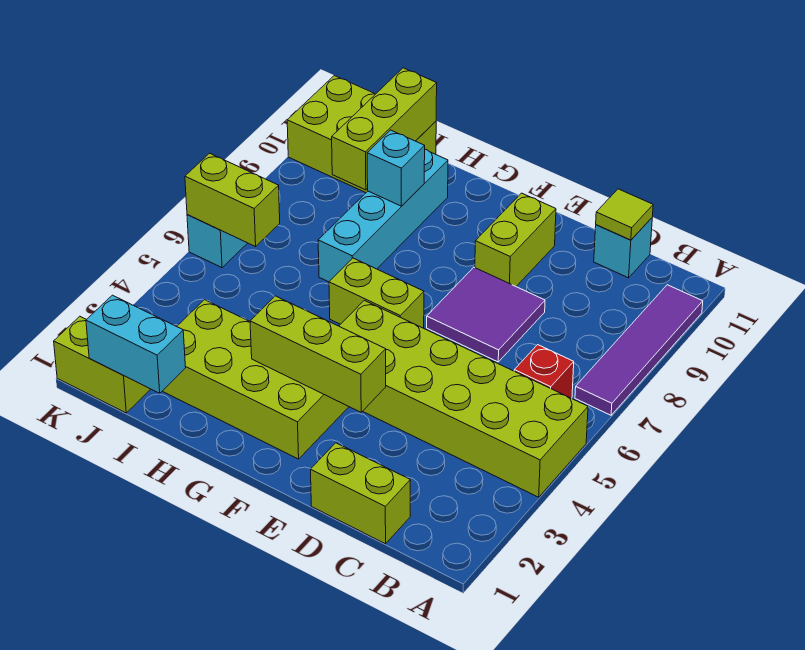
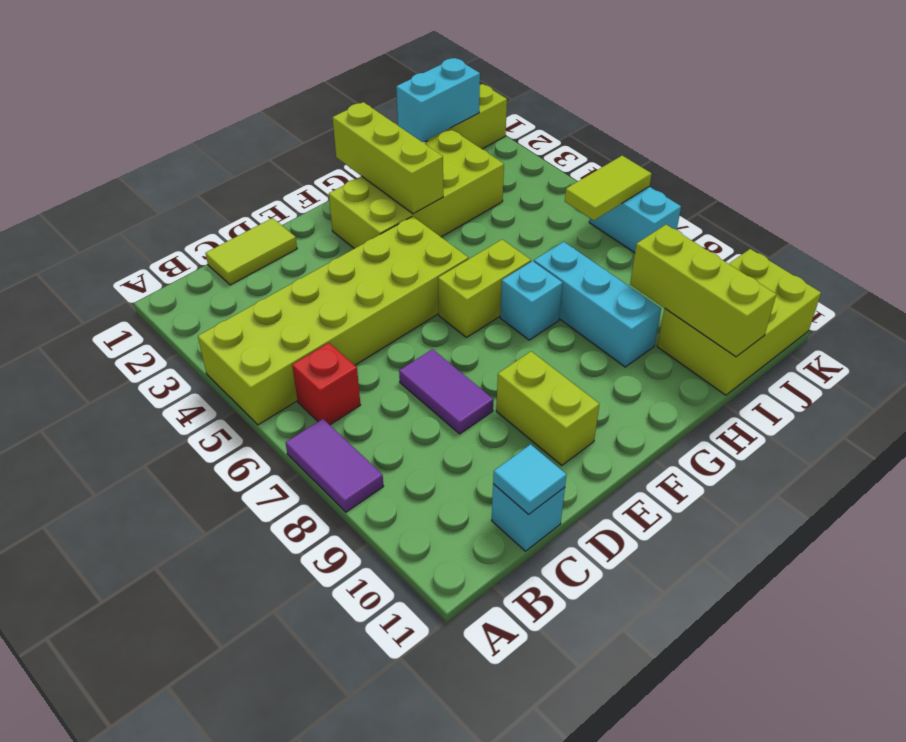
purple 1x4 tile [575,285,703,415] -> purple 1x2 tile [286,419,384,512]
lime 1x2 brick [311,443,410,544] -> lime 1x2 tile [205,218,297,285]
lime 1x1 tile [596,189,653,240] -> cyan 1x1 tile [493,444,567,515]
purple 2x2 tile [427,267,545,362] -> purple 1x2 tile [399,349,493,434]
lime 1x3 brick [250,296,386,412] -> lime 1x3 brick turned to [333,102,443,214]
cyan 1x4 brick [318,149,448,282] -> cyan 1x3 brick [534,242,661,367]
cyan 1x1 brick [367,130,425,206] -> cyan 1x1 brick moved to [500,261,563,340]
lime 1x2 brick [185,153,280,247] -> lime 1x2 tile [565,156,651,221]

